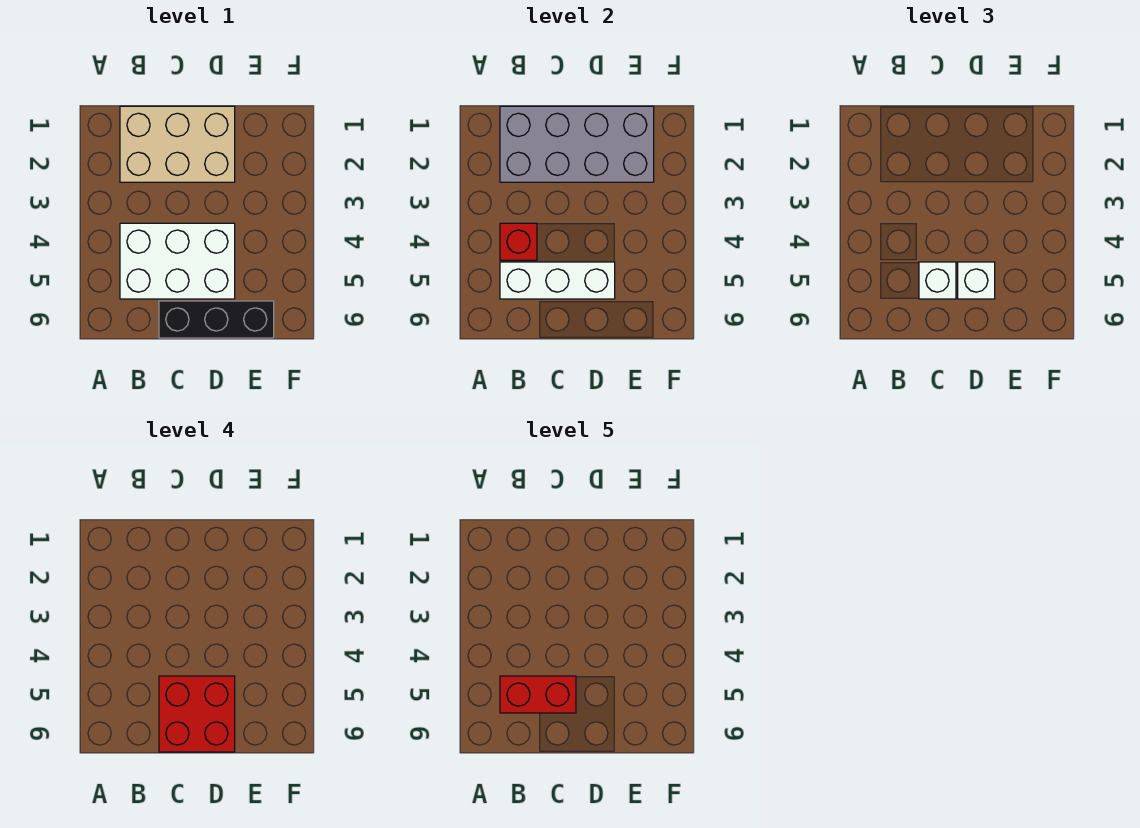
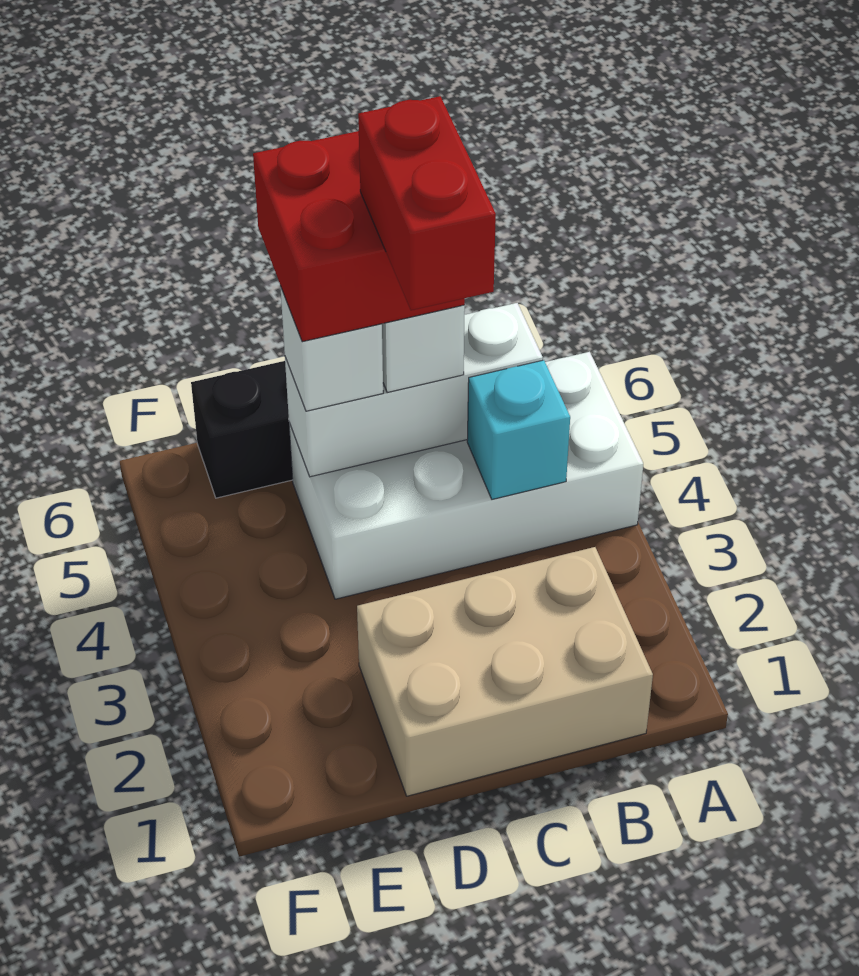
grey 2x4 brick [500,106,654,182] -> none
white 2x3 brick [120,223,235,299] -> white 2x4 brick [289,352,643,599]
red 1x1 brick [500,223,537,260] -> cyan 1x1 brick [467,360,570,499]
red 1x2 brick [500,676,576,713] -> red 1x2 brick turned to [358,96,496,310]

